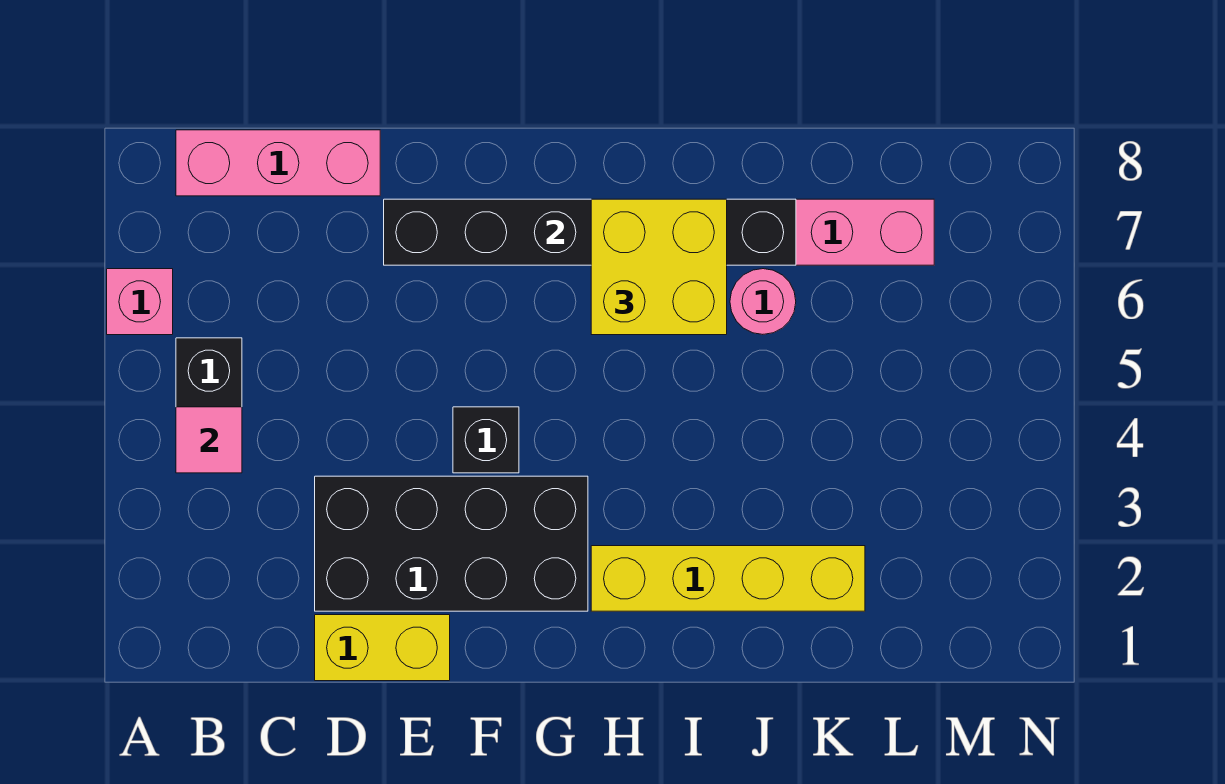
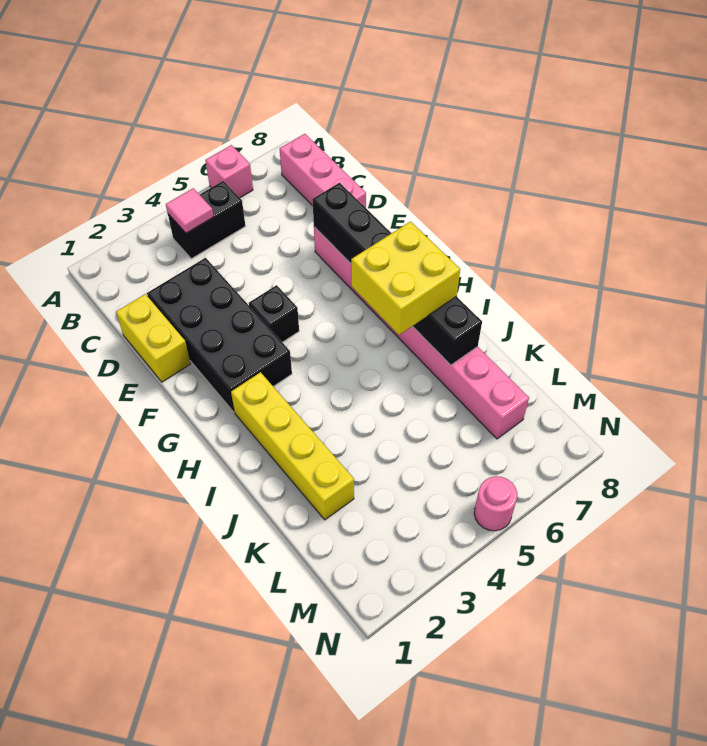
pink 1x1 round brick [730,269,796,334] -> pink 1x1 round brick moved to [474,476,517,531]

